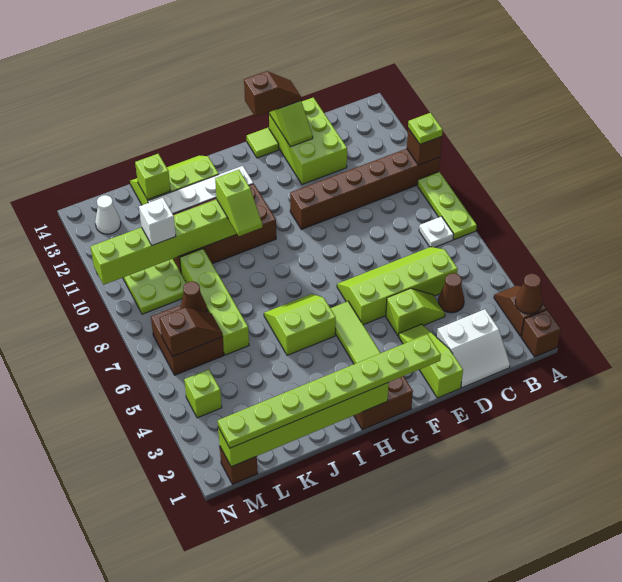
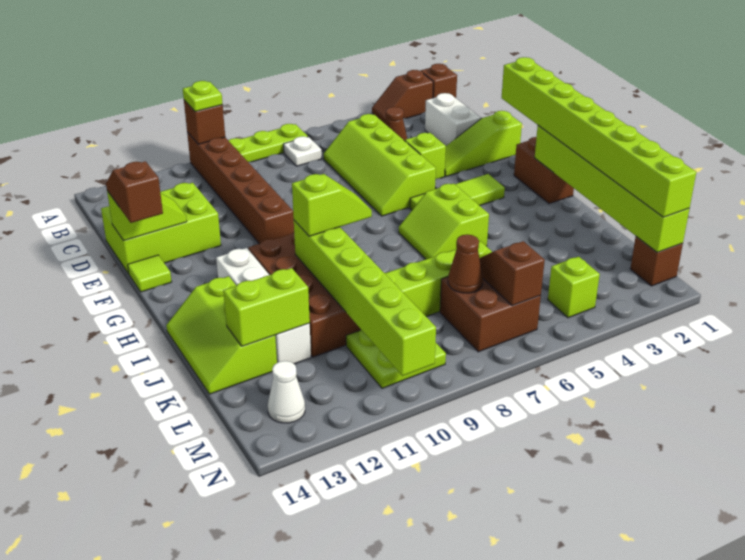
brown 1x1 cone [515,273,542,314] -> none
lime 1x8 plate [218,334,441,448] -> lime 1x8 brick [502,57,696,217]
lime 1x1 brick [135,154,171,200] -> lime 1x2 brick [223,268,310,346]
white 1x1 brick [139,198,176,245] -> none

